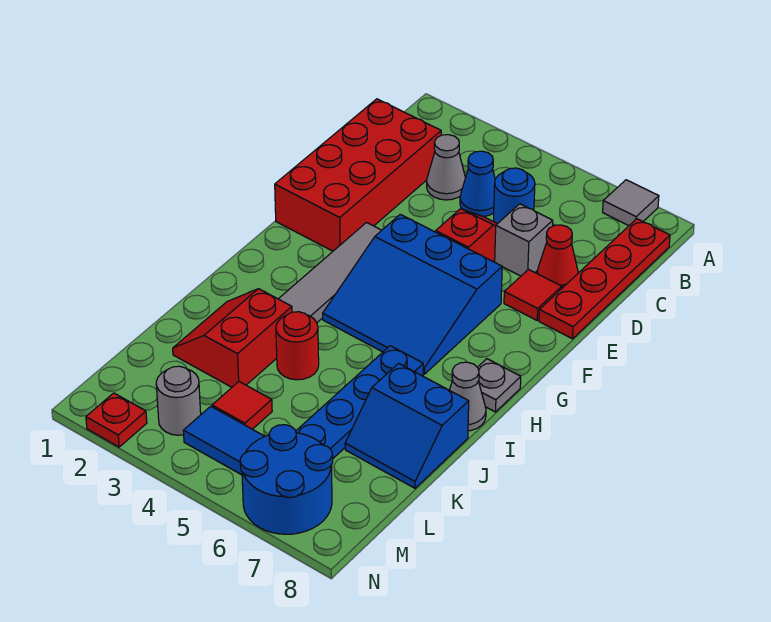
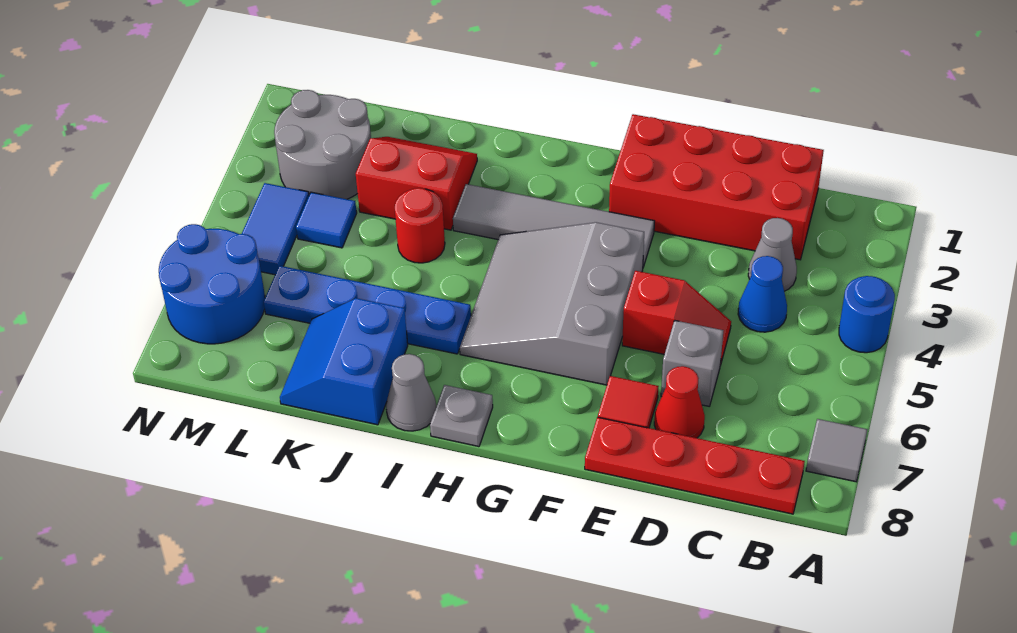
blue 1x1 round brick [494,168,535,224] -> blue 1x1 round brick moved to [839,276,895,353]
blue 3x3 slope [323,214,502,374] -> grey 3x3 slope [460,222,644,385]
red 1x1 tile [212,382,272,429] -> blue 1x1 tile [296,192,357,248]
grey 1x1 round brick [156,366,201,435] -> grey 2x2 round brick [274,90,371,199]
red 1x1 plate [86,393,147,447] -> none

